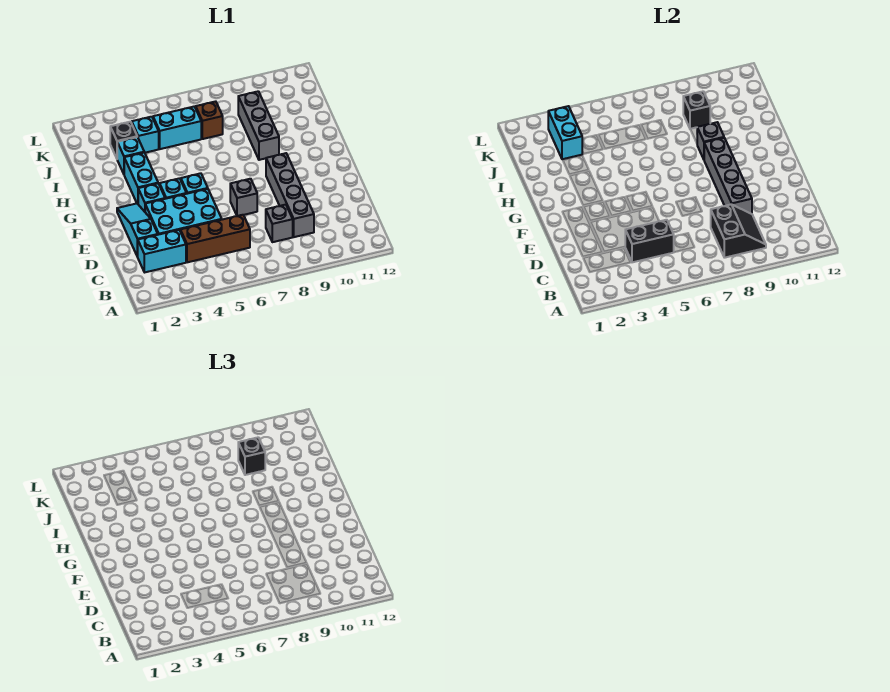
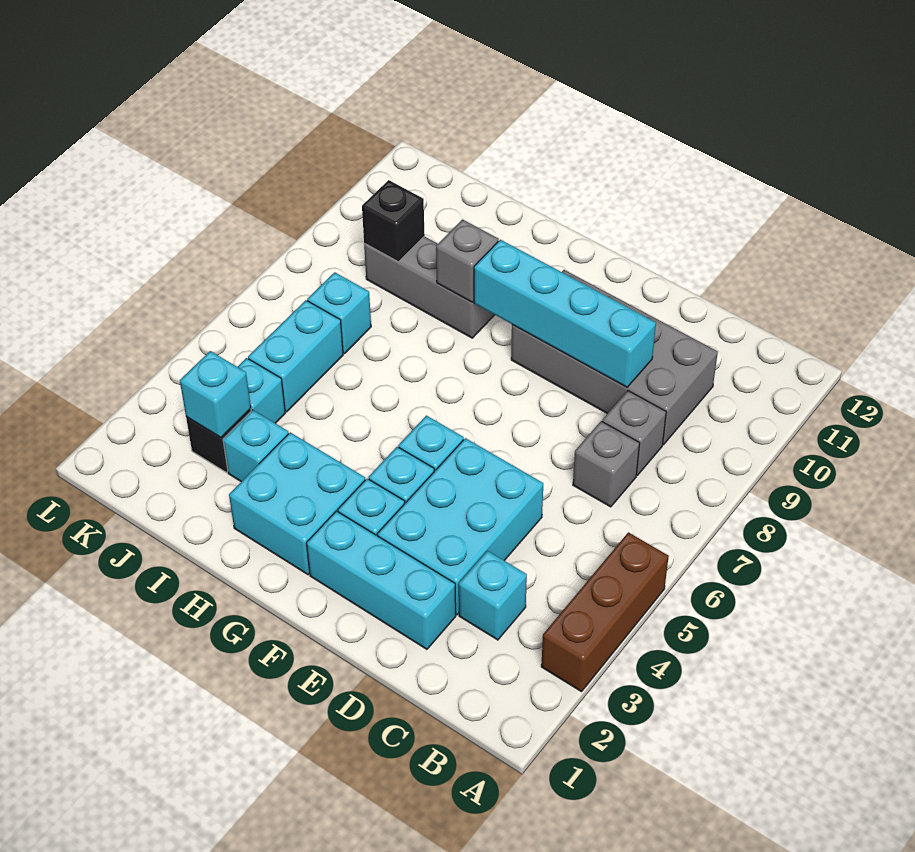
black 2x2 slope [711,204,766,258] -> none
cyan 1x2 brick [138,230,186,272] -> cyan 1x1 brick [459,551,527,640]
brown 1x3 brick [180,215,250,262] -> brown 1x3 brick moved to [541,532,669,692]
black 1x2 brick [625,220,674,262] -> none
grey 1x4 brick [266,153,314,237] -> grey 2x4 brick [511,270,718,445]
cyan 1x3 slope [117,204,158,257] -> cyan 1x3 brick [307,511,456,649]
grey 1x4 brick [704,138,752,214] -> cyan 1x4 brick [474,240,656,387]
grey 1x1 brick [230,179,257,216] -> grey 1x1 brick moved to [573,421,640,507]
cyan 1x2 brick [124,152,158,204] -> cyan 2x2 brick [229,432,365,575]
cyan 1x2 brick [548,106,582,159] -> cyan 1x1 brick [180,351,251,438]
brown 1x1 brick [196,101,223,139] -> cyan 1x1 brick [307,272,371,354]
black 1x1 brick [238,437,265,475] -> none

